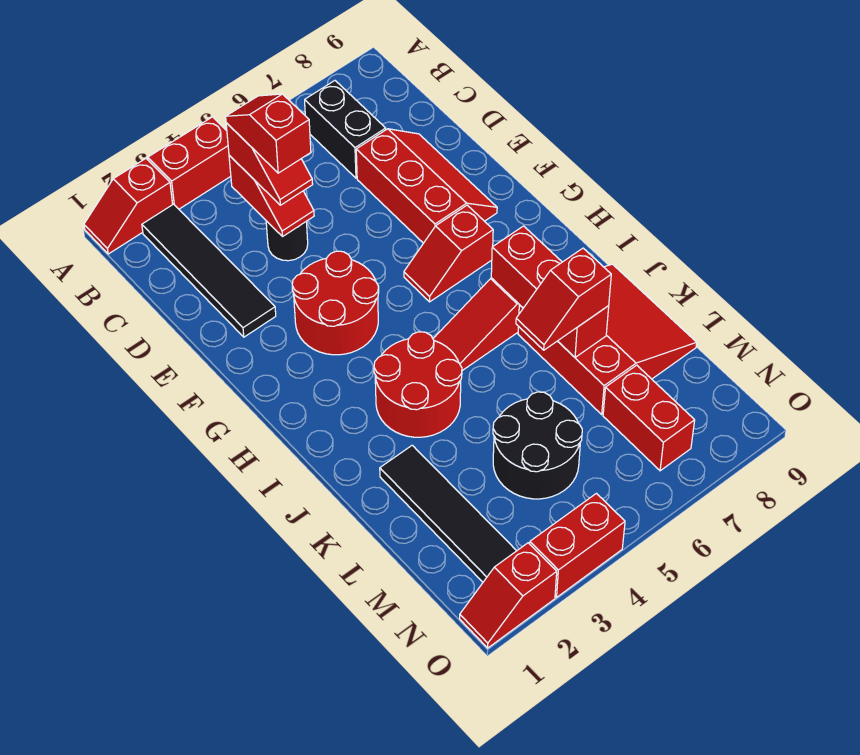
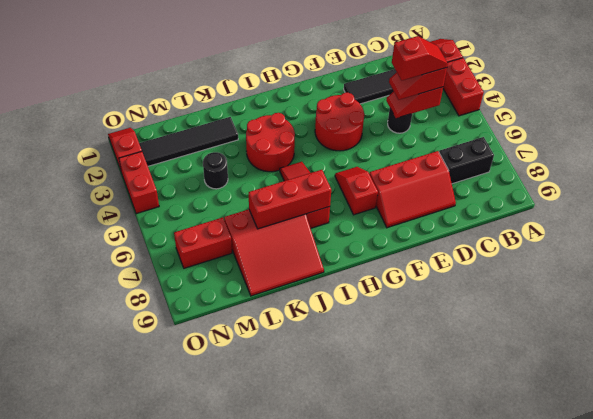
red 1x2 slope [516,248,611,350] -> none
black 2x2 round brick [493,392,582,499] -> black 1x1 round brick [203,152,228,189]

